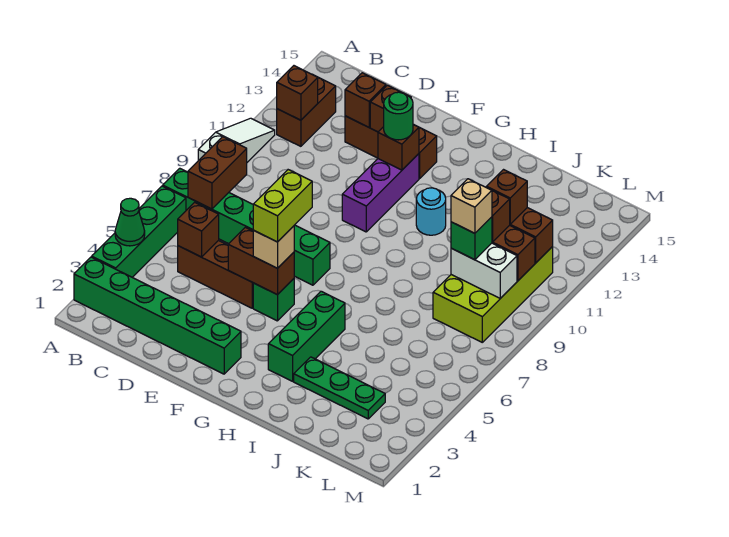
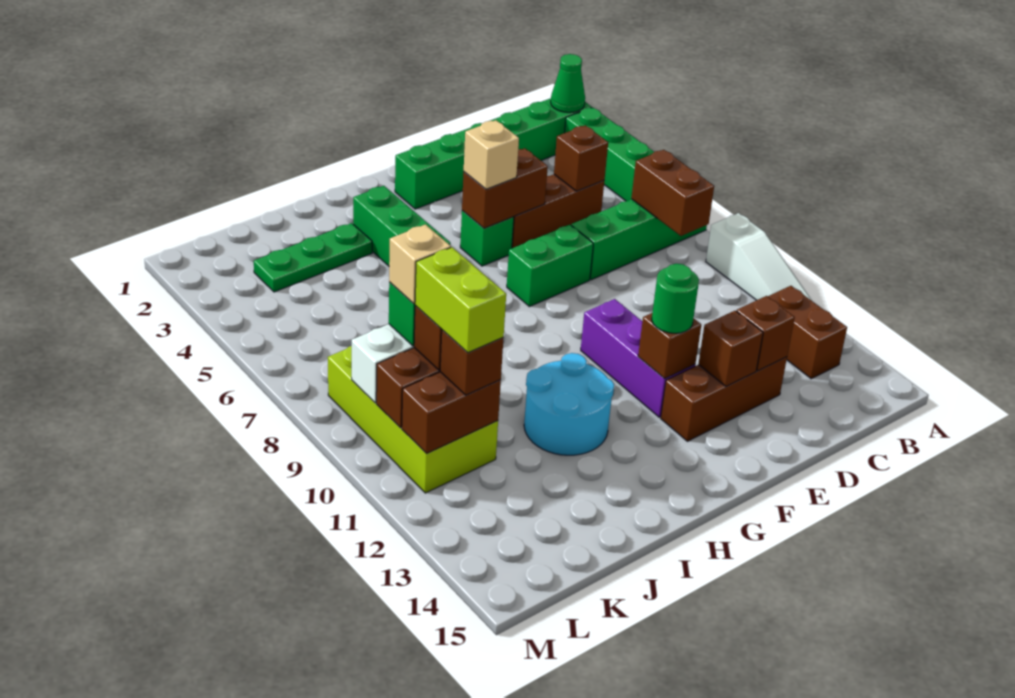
green 1x1 cone [115,198,145,246] -> green 1x1 cone moved to [551,54,585,113]
brown 1x1 brick [277,66,318,120] -> none
lime 1x2 brick [253,170,312,242] -> lime 1x2 brick moved to [415,247,506,353]
cyan 1x1 round brick [416,188,446,235] -> cyan 2x2 round brick [524,353,614,455]

